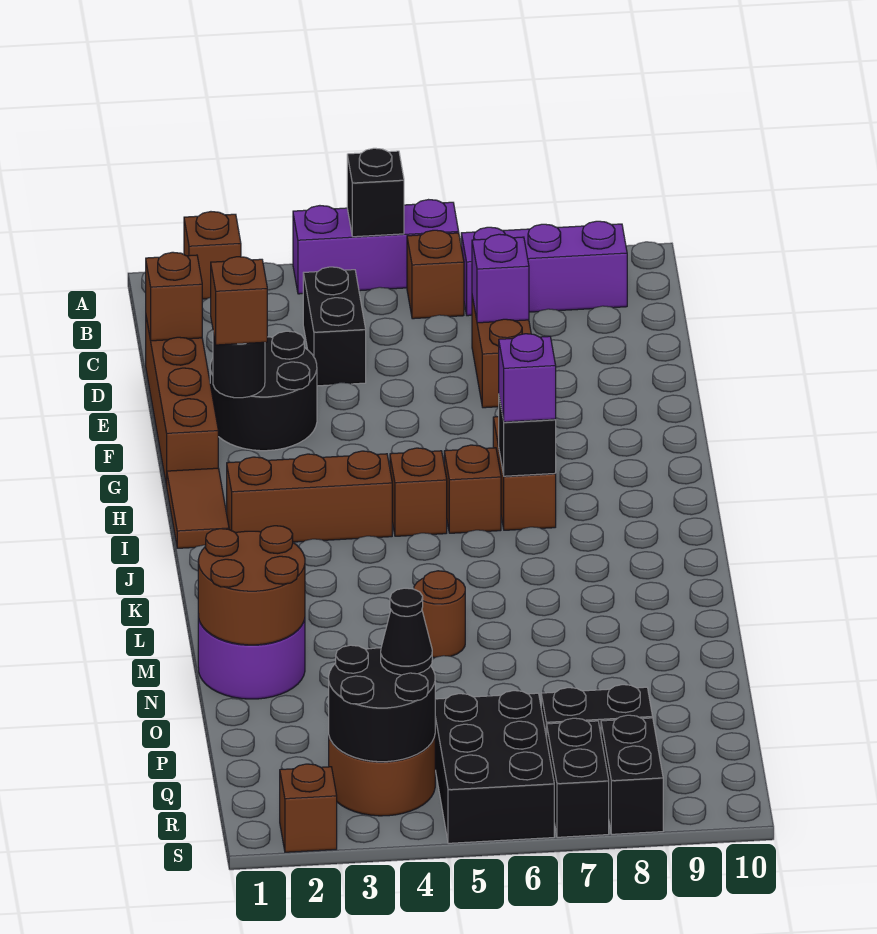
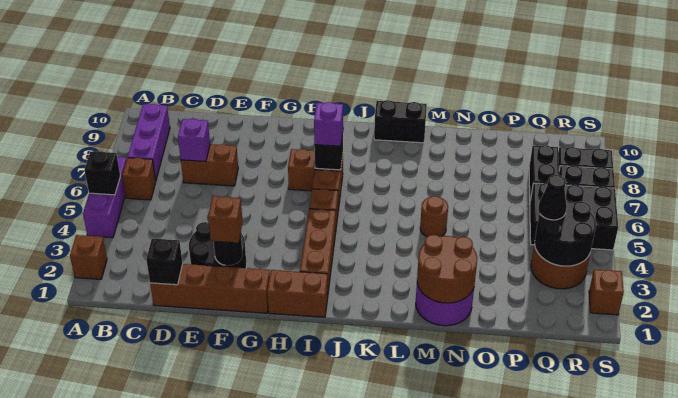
black 1x2 brick [303,267,366,386] -> black 1x2 brick moved to [374,100,427,143]
brown 1x1 brick [146,252,202,341] -> black 1x1 brick [146,239,183,285]
brown 1x2 tile [167,468,229,548] -> brown 1x2 brick [267,270,328,317]

